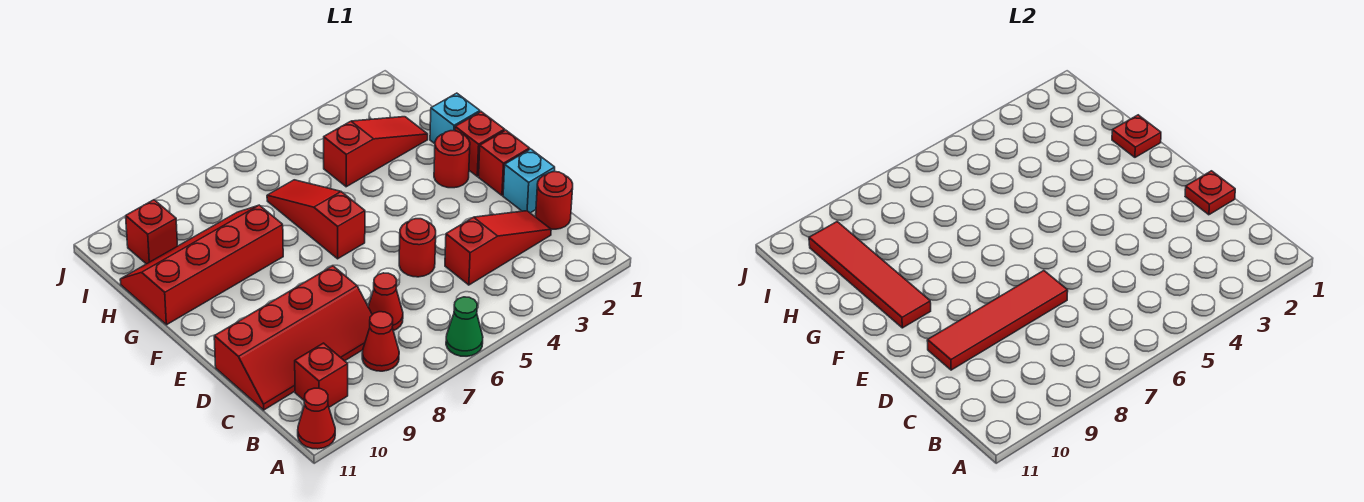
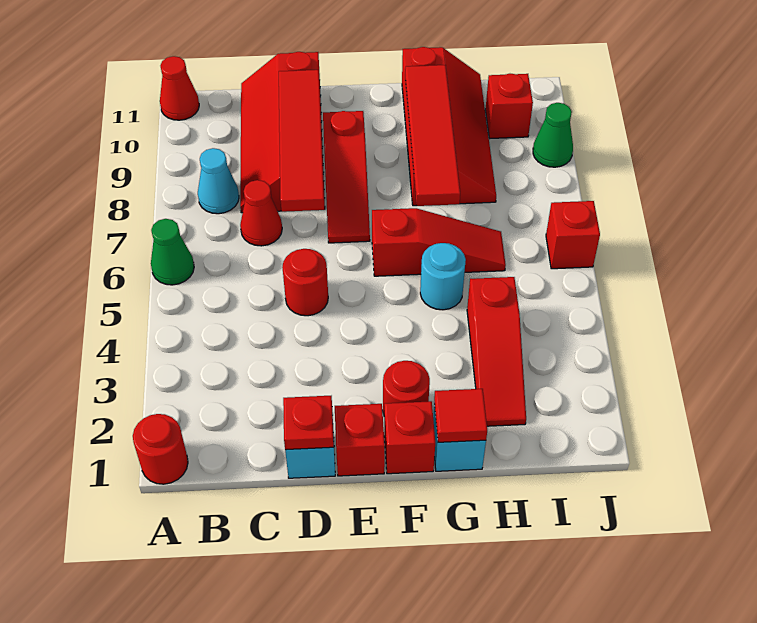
red 1x1 cone [362,312,399,371] -> cyan 1x1 cone [198,148,239,214]
red 1x1 brick [295,343,348,407] -> red 1x1 brick moved to [546,201,600,269]
red 1x1 round brick [536,172,573,229] -> red 1x1 round brick moved to [133,414,188,484]
red 1x3 slope [445,211,551,285] -> red 1x3 slope moved to [323,111,370,243]
red 1x4 tile [809,222,931,328] -> red 1x4 tile turned to [405,65,460,206]
red 1x1 plate [1112,115,1161,157] -> red 1x1 tile [434,389,487,442]
none -> cyan 1x1 round brick [420,243,466,310]
none -> green 1x1 cone [533,103,573,167]

